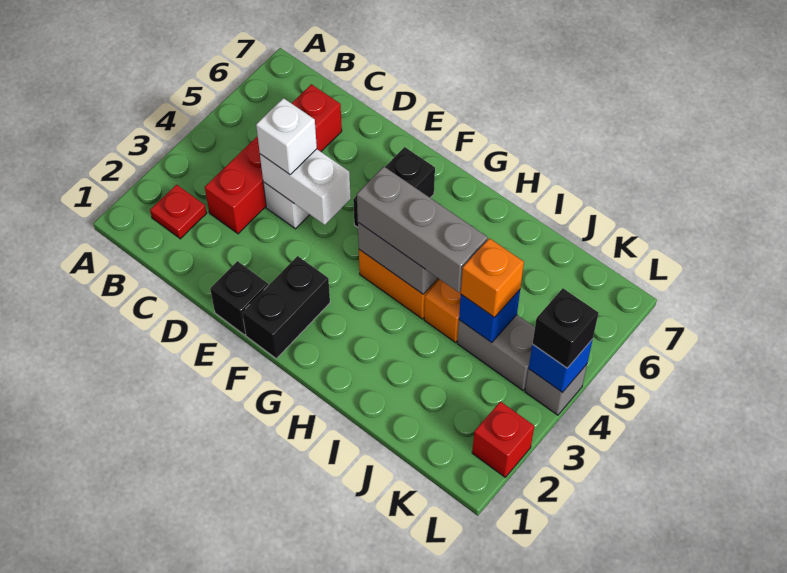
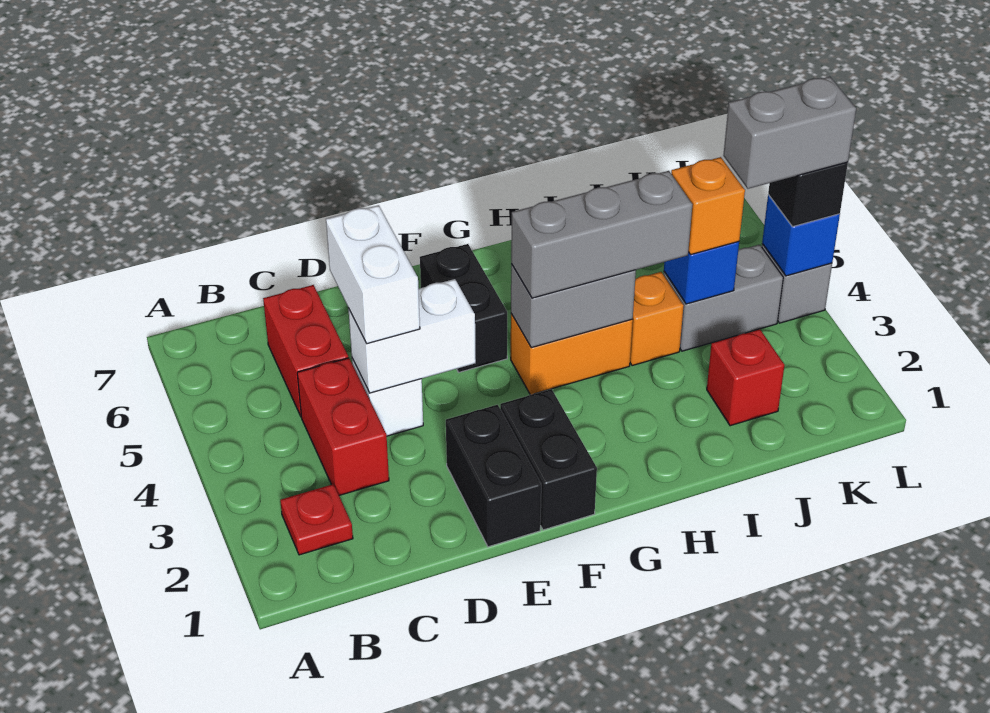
white 1x1 brick [256,98,317,174] -> white 1x2 brick [326,205,420,344]
black 1x1 brick [210,261,268,335] -> black 1x2 brick [446,405,541,547]
none -> grey 1x2 brick [723,77,856,189]
red 1x1 brick [472,401,534,477] -> red 1x1 brick moved to [707,329,784,426]

